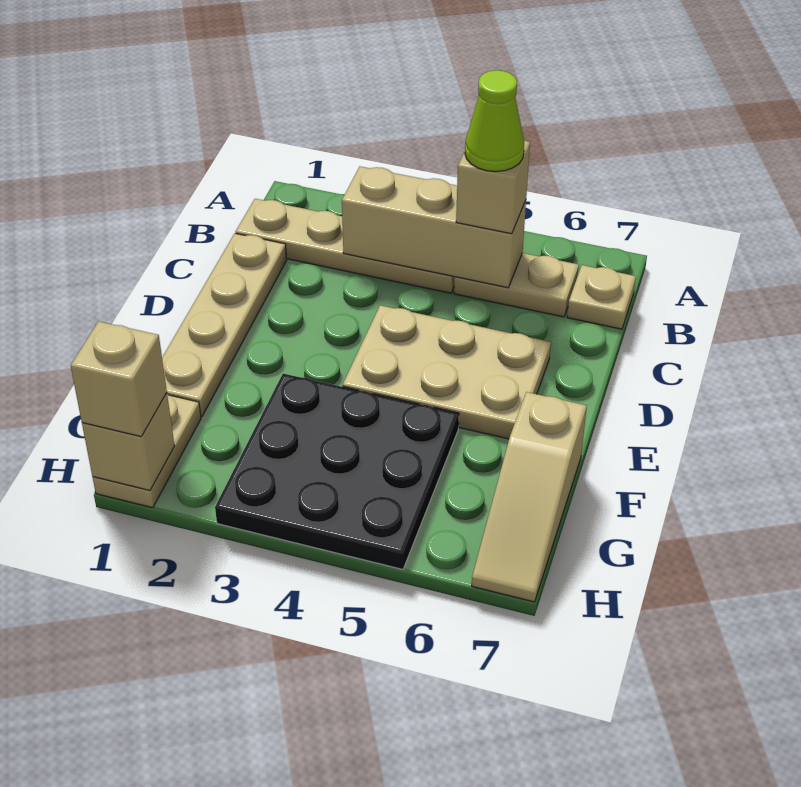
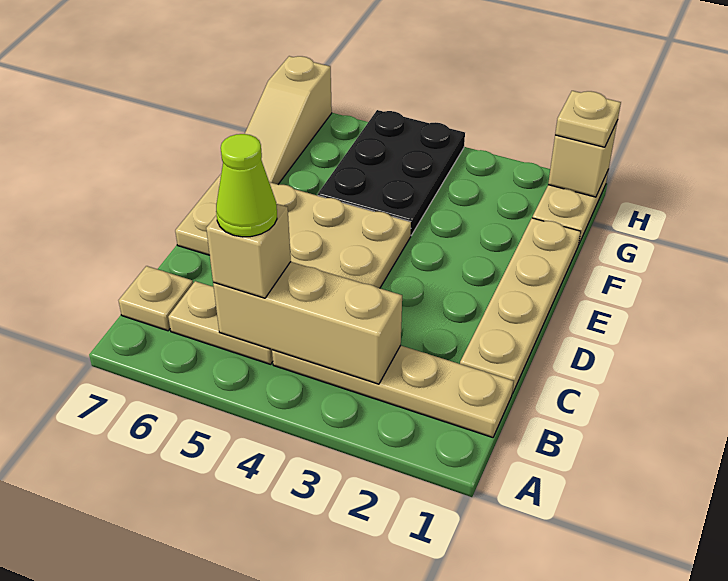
tan 2x3 plate [343,305,551,439] -> tan 2x4 plate [175,174,411,288]
black 3x3 plate [215,374,459,569] -> black 2x3 plate [318,110,465,235]
tan 1x3 slope [472,392,587,602] -> tan 1x3 slope turned to [245,56,332,184]
tan 1x1 brick [71,321,167,437] -> tan 1x1 plate [555,91,621,147]

